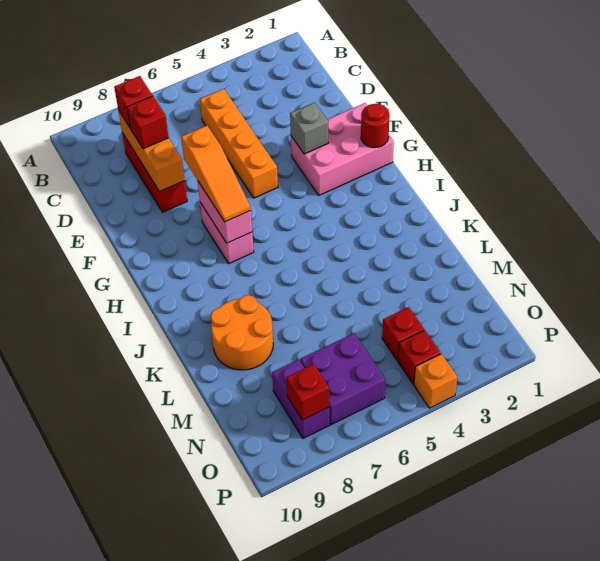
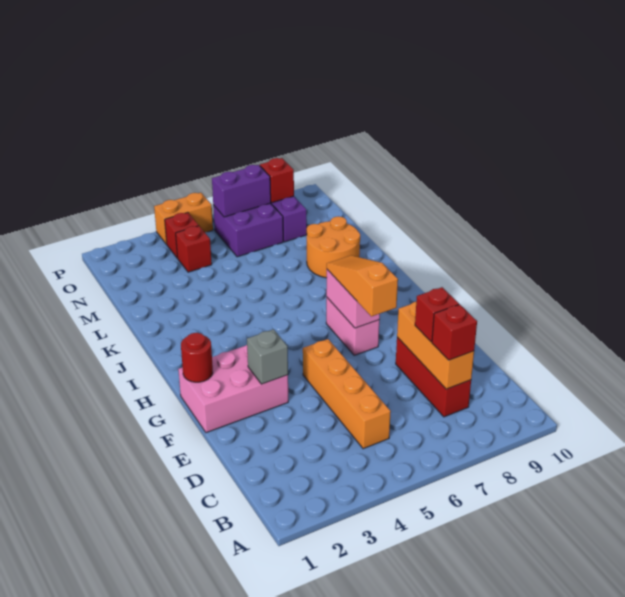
none -> purple 1x2 brick [212,165,271,217]
orange 1x1 brick [414,354,457,408] -> orange 1x2 brick [154,193,213,244]

